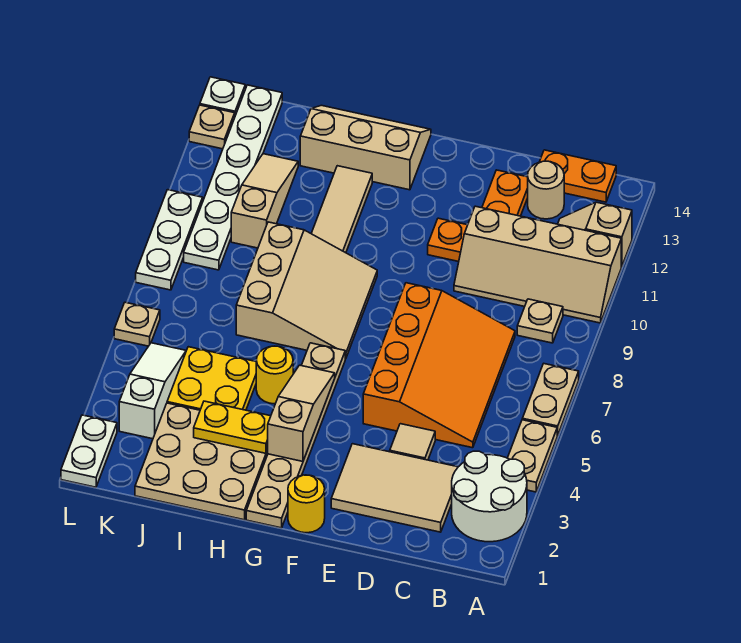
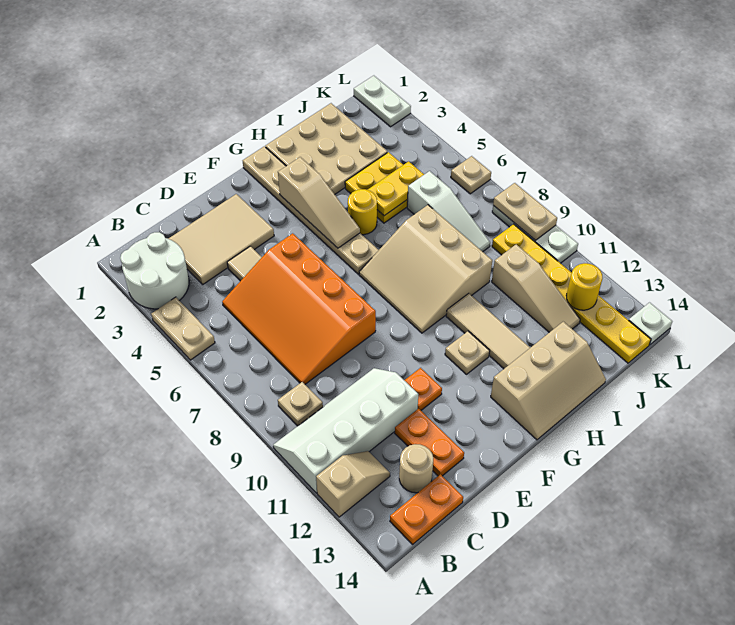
tan 1x2 plate [522,364,579,435] -> tan 1x2 plate moved to [493,183,557,241]
tan 2x4 slope [454,206,621,323] -> white 2x4 slope [273,368,418,493]
yellow 1x1 round brick [288,475,325,533] -> yellow 1x1 round brick moved to [566,263,602,310]
yellow 1x2 plate [194,401,271,453] -> yellow 1x2 plate moved to [368,161,424,216]
white 1x3 slope [119,343,186,439] -> white 1x3 slope moved to [407,171,490,252]
white 1x6 plate [184,85,282,270] -> yellow 1x6 plate [492,224,651,363]
tan 1x1 plate [189,105,235,149] -> tan 1x1 plate moved to [445,331,490,374]

